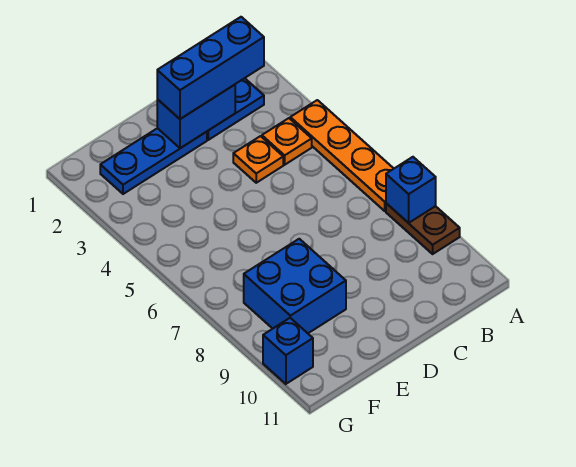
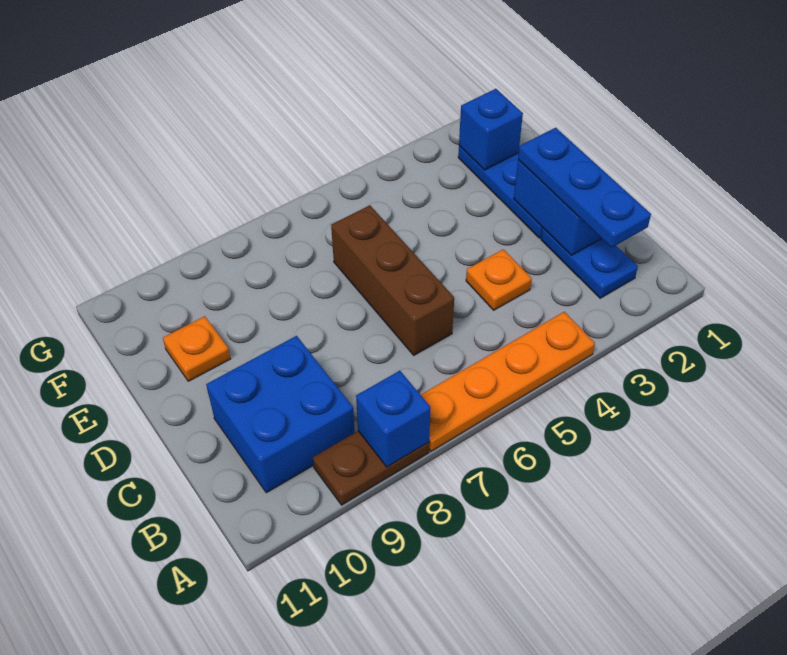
blue 1x3 brick [157,17,264,119] -> blue 1x3 plate [518,128,651,248]
orange 1x1 plate [262,118,312,165] -> orange 1x1 plate moved to [163,316,230,381]
none -> brown 1x3 brick [331,205,454,355]
blue 2x2 brick [244,239,346,333] -> blue 2x2 brick moved to [206,336,355,493]
blue 1x1 brick [263,318,313,384] -> blue 1x1 brick moved to [459,89,523,170]

